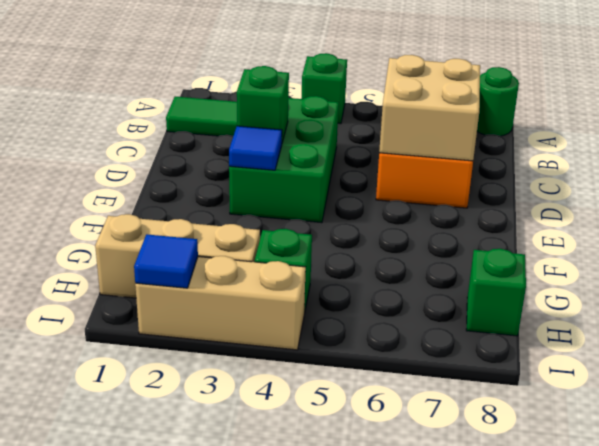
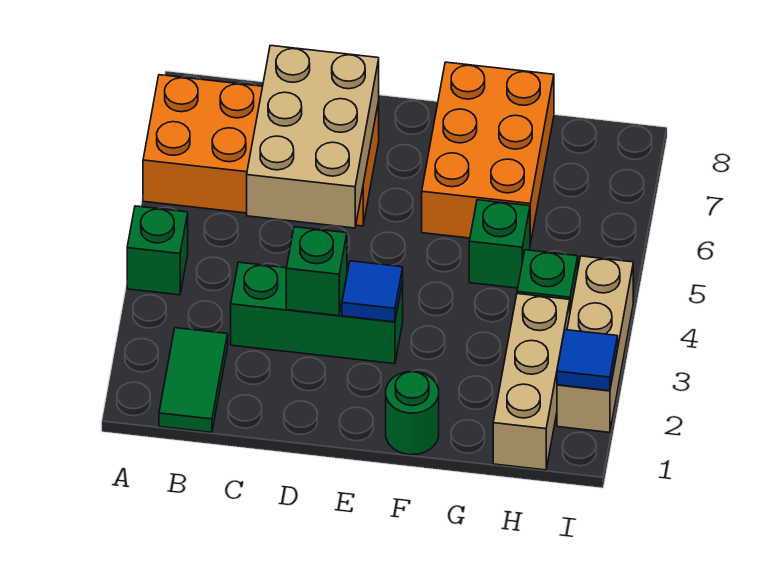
green 1x1 round brick [477,67,519,136] -> green 1x1 round brick moved to [386,372,439,455]
green 2x3 brick [229,96,339,223] -> green 1x3 brick [231,262,403,364]
tan 2x2 brick [379,55,480,161] -> tan 2x3 brick [247,45,379,228]
none -> orange 2x3 brick [422,62,554,244]
green 1x1 brick [466,249,526,336] -> green 1x1 brick moved to [469,200,530,288]

